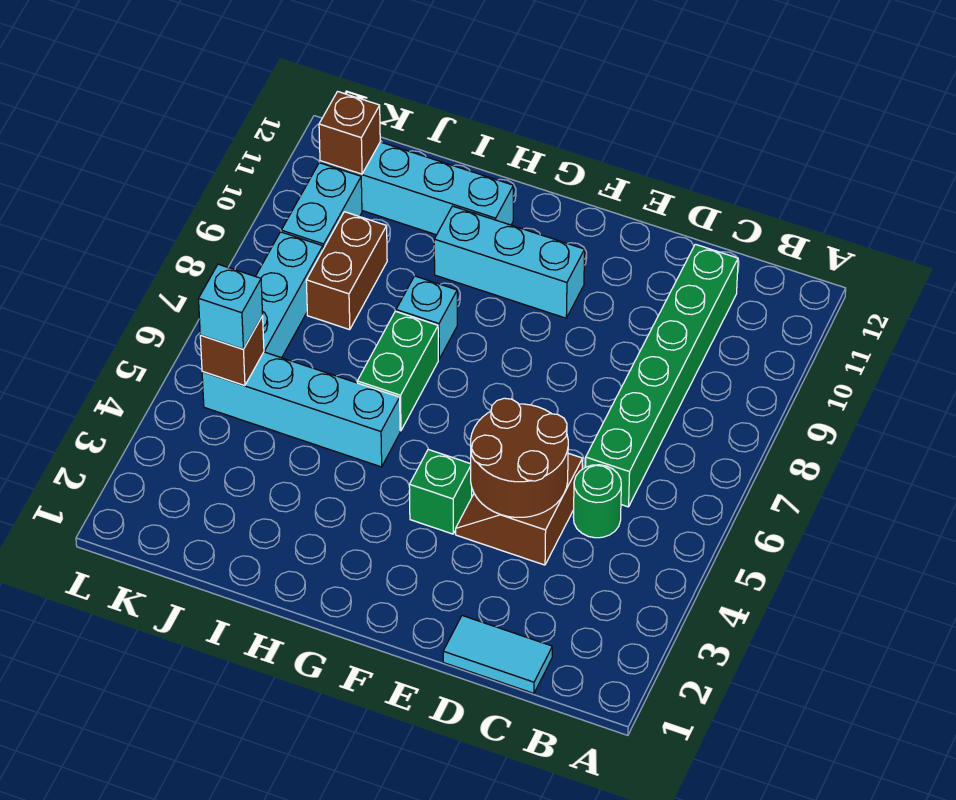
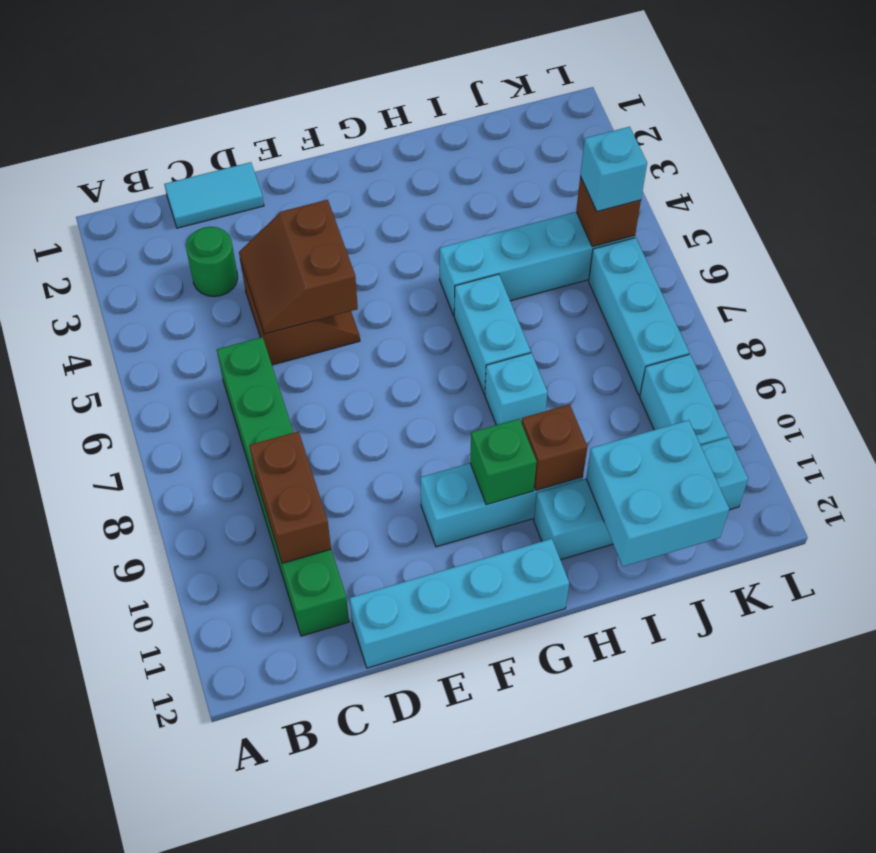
green 1x1 round brick [573,465,621,538] -> green 1x1 round brick moved to [186,227,238,297]
brown 2x2 round brick [471,398,568,517] -> brown 2x2 slope [239,200,358,334]
none -> cyan 1x4 brick [350,539,569,668]
green 1x1 brick [409,449,472,534] -> green 1x1 brick moved to [470,419,537,505]
green 1x2 brick [357,311,438,431] -> cyan 1x2 brick [454,274,531,394]
none -> cyan 2x2 brick [586,420,729,566]
brown 1x2 brick [306,212,387,330] -> brown 1x2 brick moved to [249,431,331,563]
brown 1x1 brick [319,92,380,174] -> brown 1x1 brick moved to [522,404,587,490]

